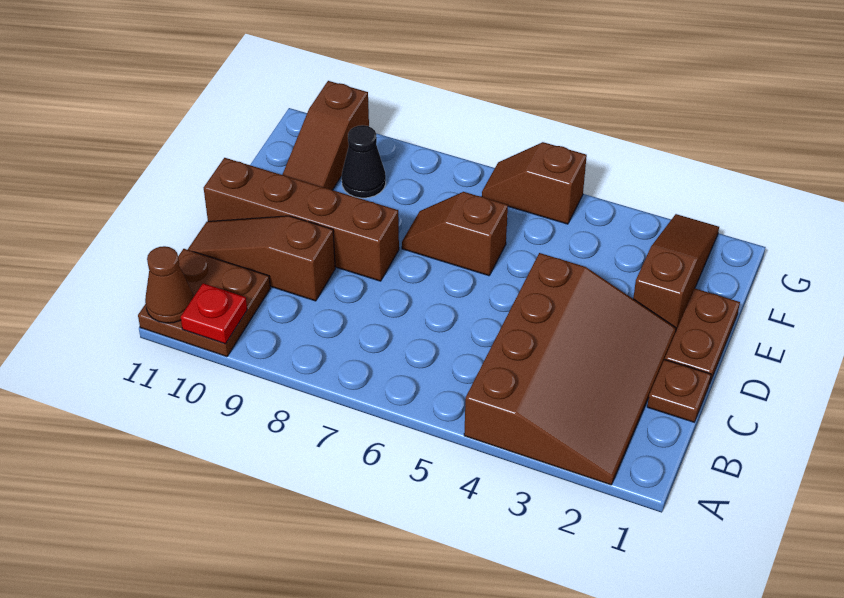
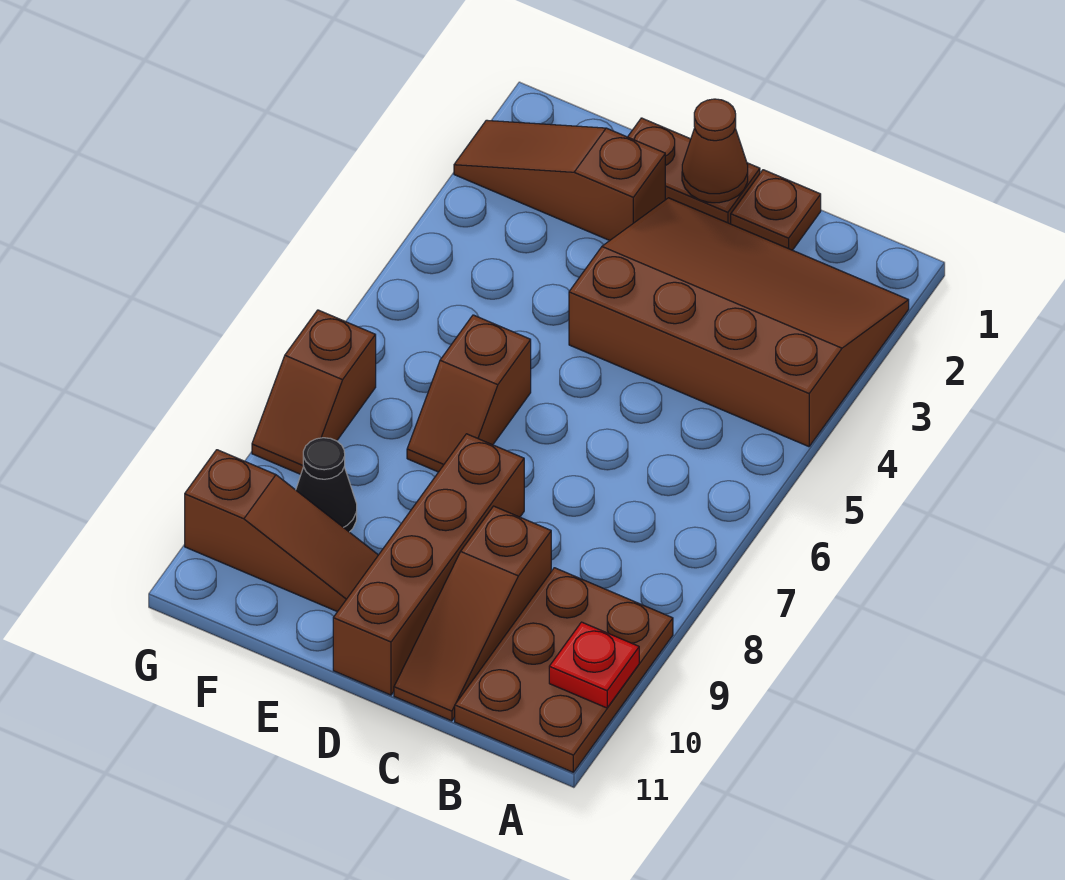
brown 2x2 plate [138,249,270,357] -> brown 2x3 plate [455,568,673,772]
brown 1x1 cone [145,246,193,323] -> brown 1x1 cone moved to [682,99,748,203]
brown 1x2 slope [482,142,587,224] -> brown 1x2 slope moved to [252,310,376,474]

